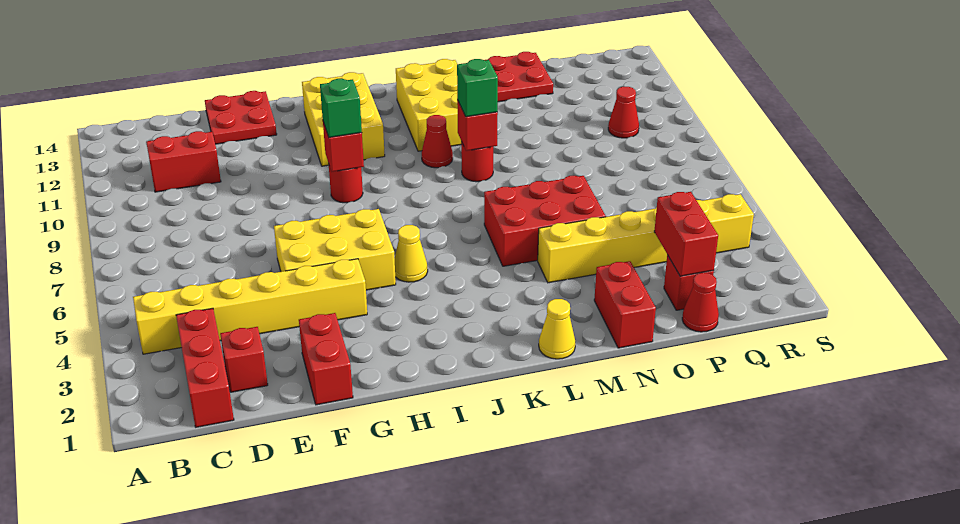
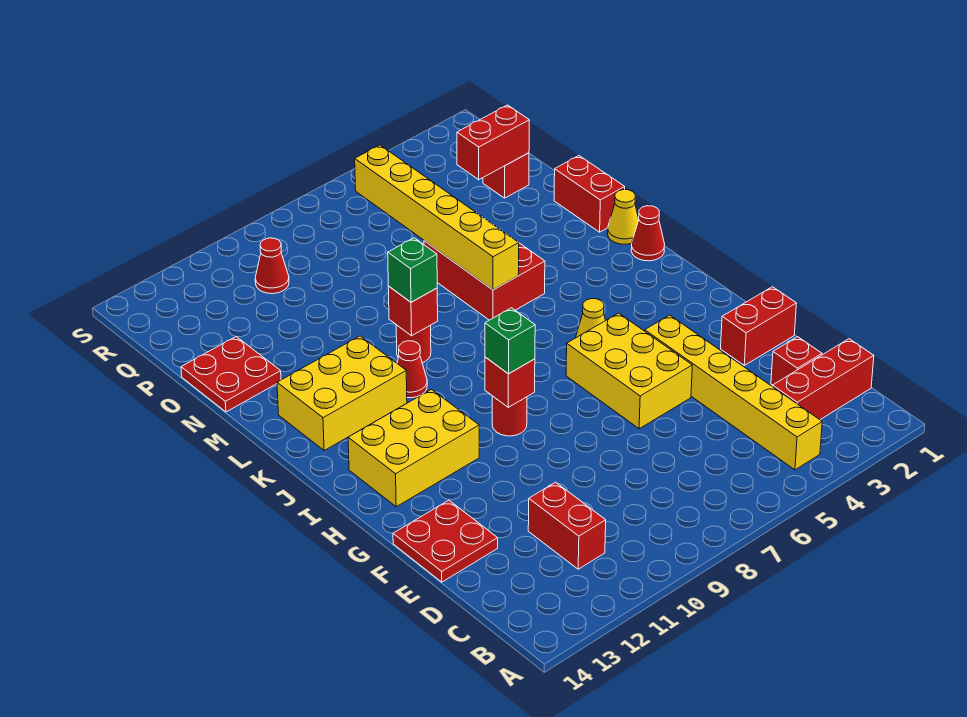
yellow 1x6 brick [538,194,754,283] -> yellow 1x6 brick moved to [355,145,519,290]
red 1x2 brick [594,261,656,348] -> red 1x2 brick turned to [554,156,625,232]
red 1x1 cone [682,272,719,332] -> red 1x1 cone moved to [631,206,665,261]

